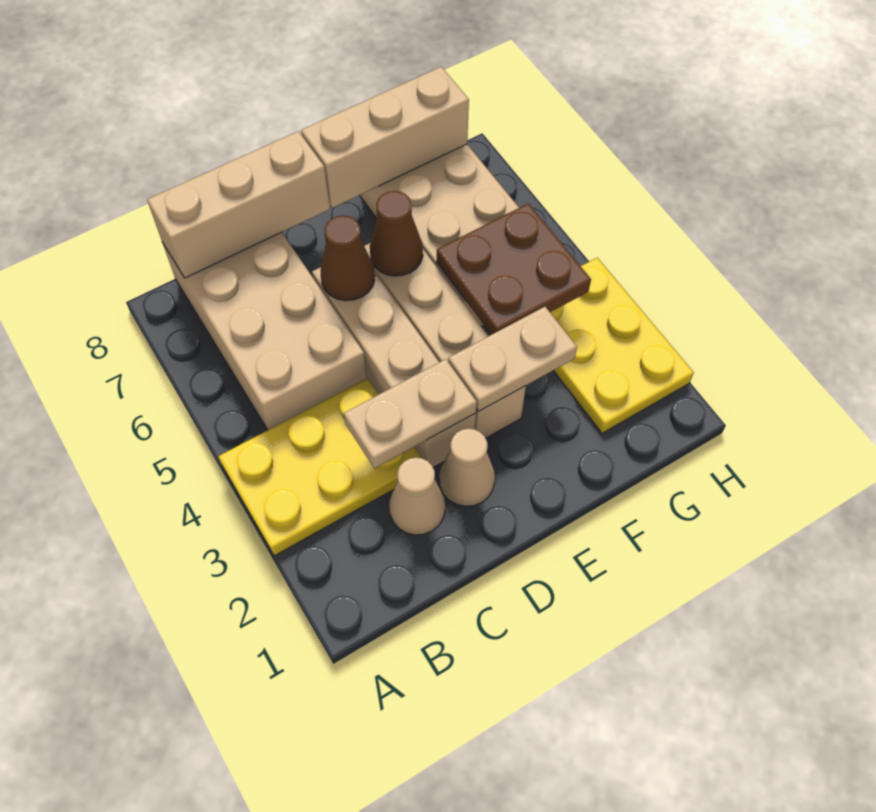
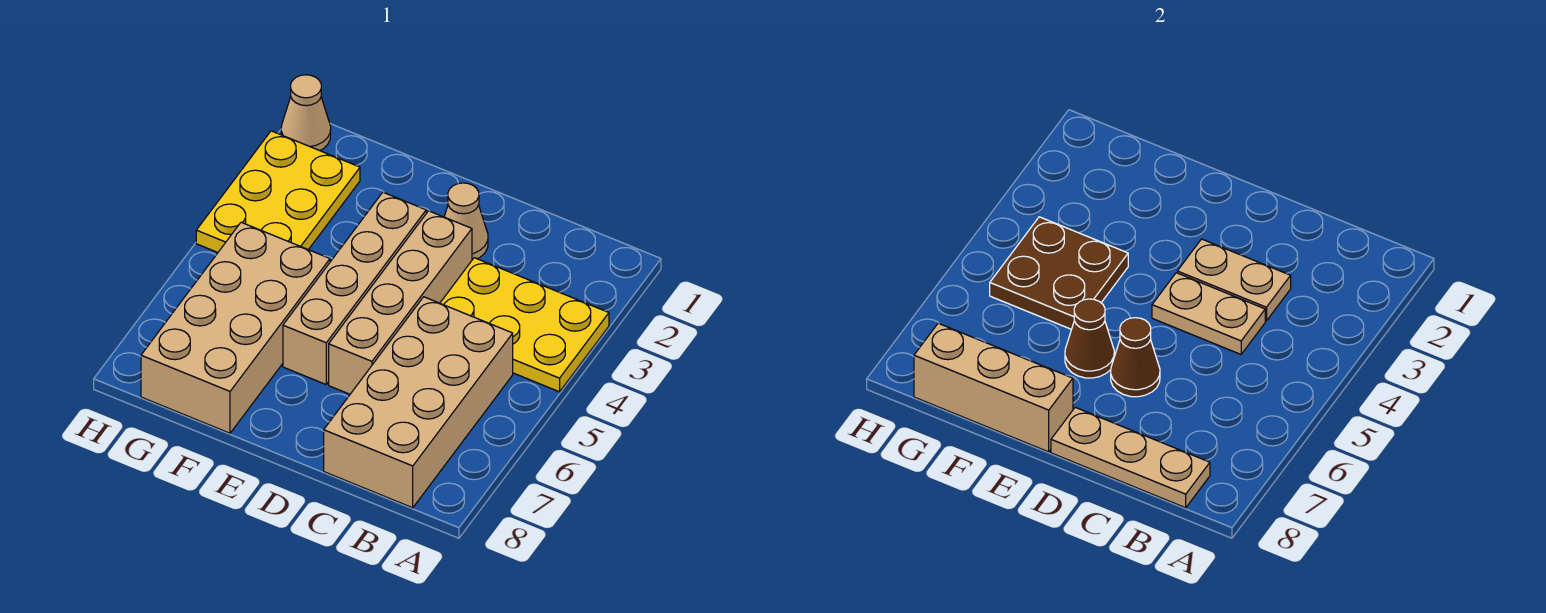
tan 1x3 brick [147,131,330,278] -> tan 1x3 plate [1051,407,1210,508]
tan 1x1 cone [389,458,445,535] -> tan 1x1 cone moved to [281,75,331,151]
tan 1x2 plate [448,307,577,411] -> tan 1x2 plate moved to [1152,273,1265,354]

